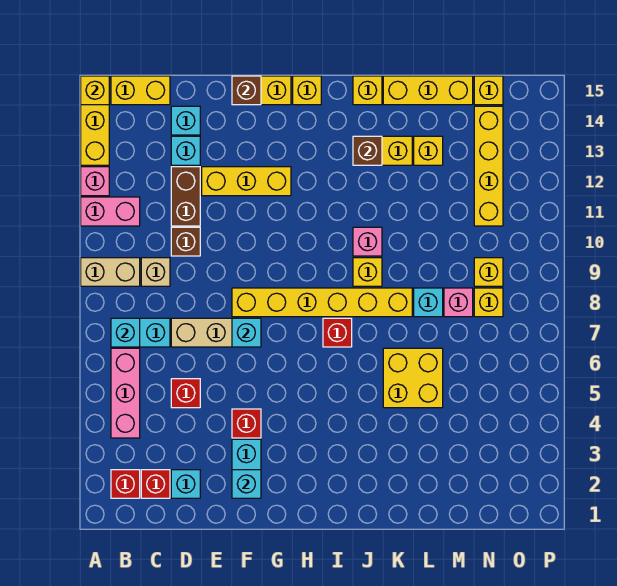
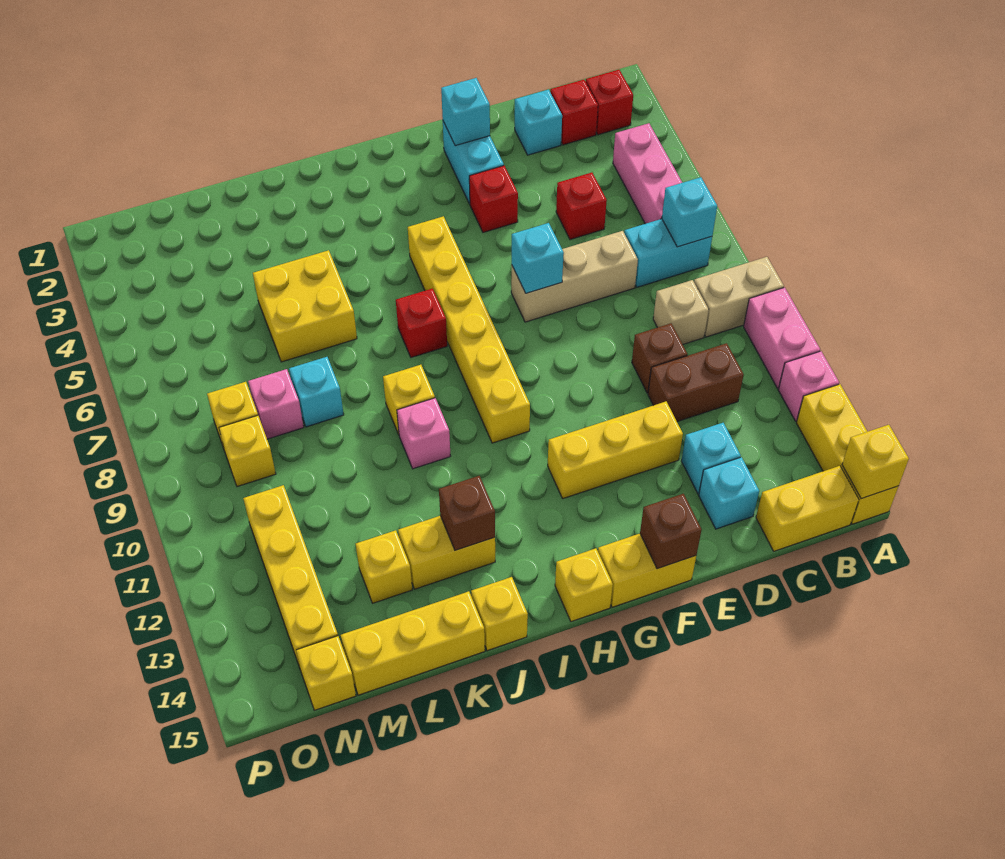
pink 1x2 brick [81,197,140,226] -> pink 1x2 brick turned to [744,287,820,389]
brown 1x2 brick [171,167,200,226] -> brown 1x2 brick turned to [648,343,744,422]
yellow 1x6 brick [232,288,412,317] -> yellow 1x6 brick turned to [408,216,530,443]

